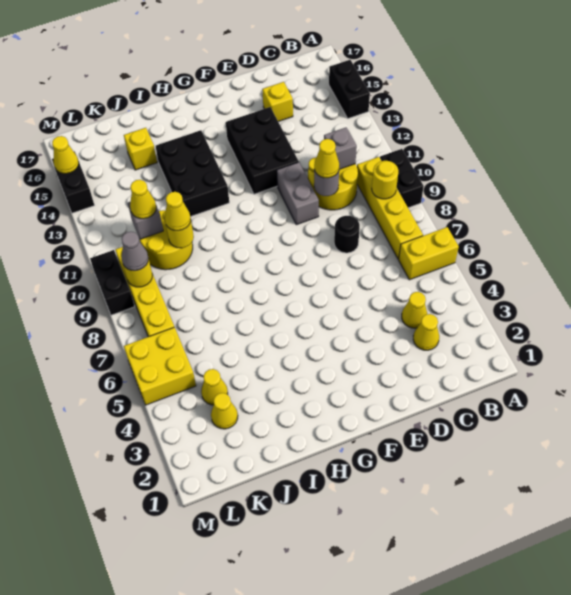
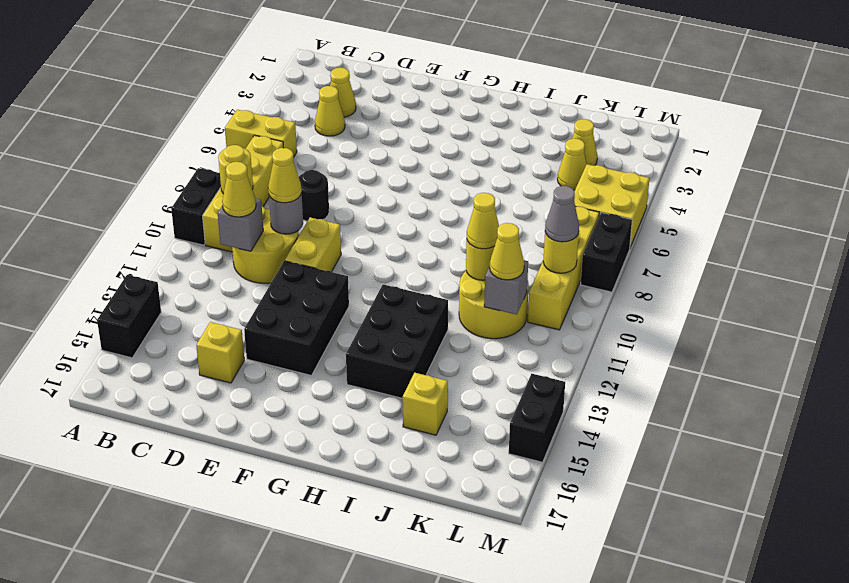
grey 1x2 brick [277,162,319,225] -> yellow 1x2 brick [285,218,341,272]
black 1x2 brick [90,250,135,315] -> black 1x2 brick moved to [581,213,632,292]
yellow 1x1 cone [52,136,79,174] -> yellow 1x1 cone moved to [222,162,256,217]

